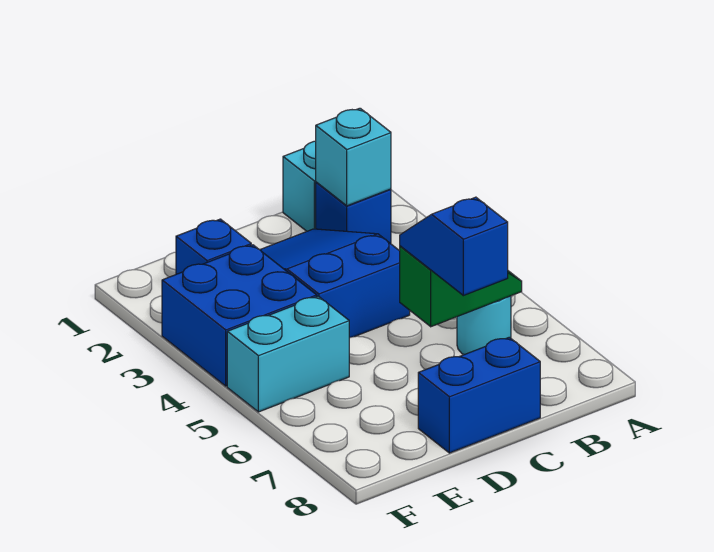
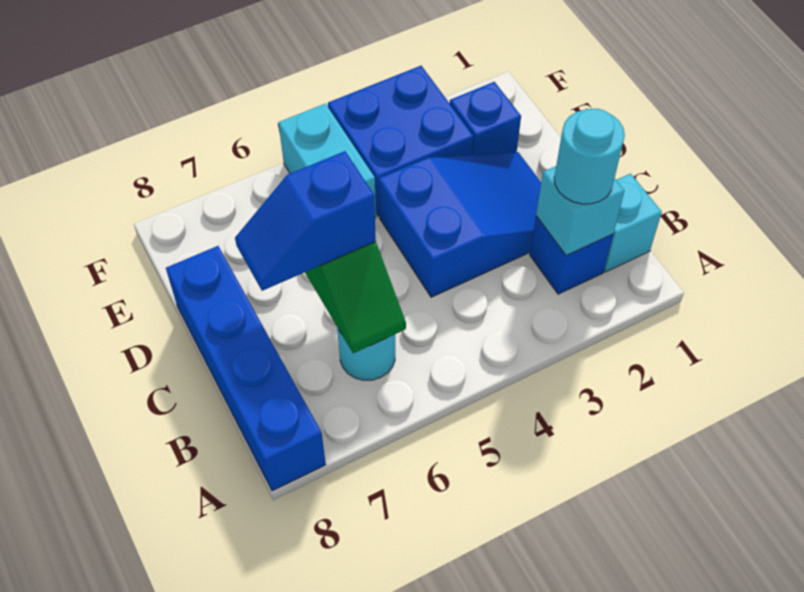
none -> cyan 1x1 round brick [554,109,625,204]
blue 1x2 slope [400,197,508,296] -> blue 1x2 slope turned to [235,151,376,291]
blue 1x2 brick [418,337,540,453] -> blue 1x4 brick [166,246,326,491]

